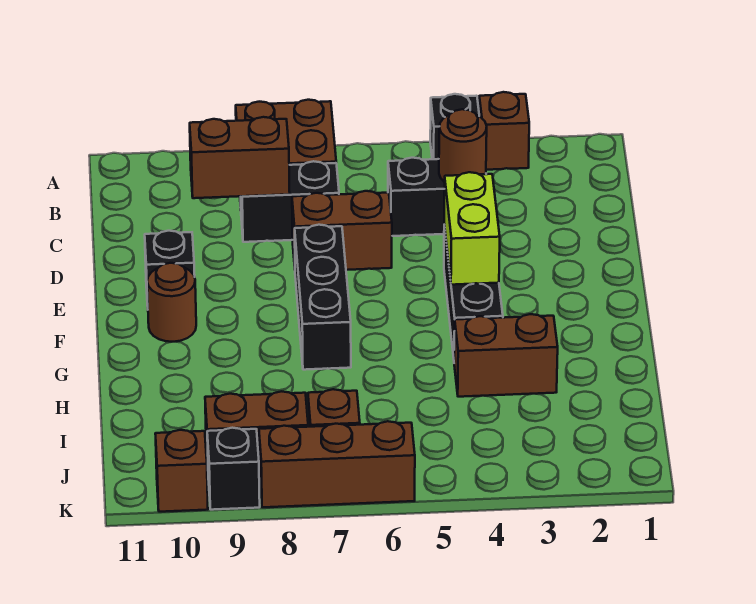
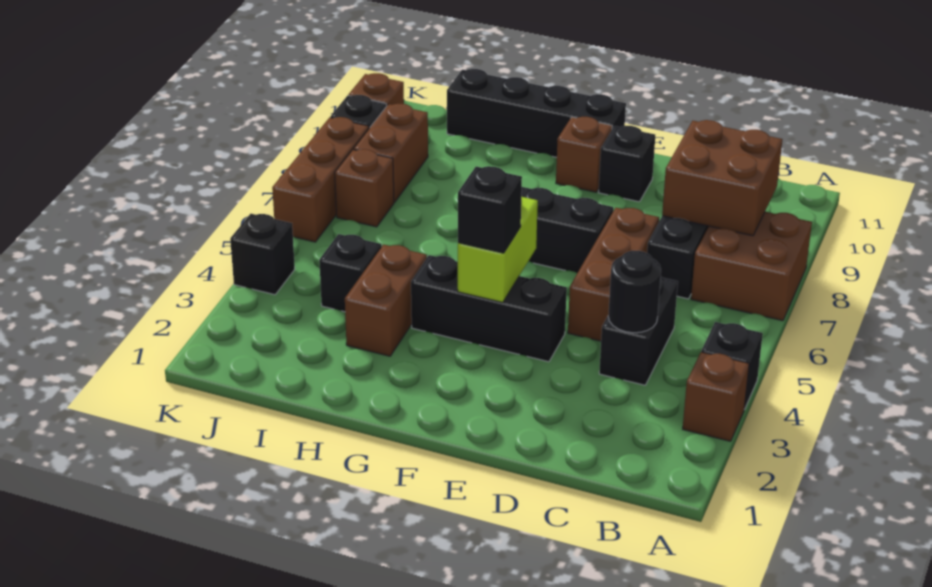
brown 1x1 round brick [439,109,487,182] -> black 1x1 round brick [608,251,661,333]
brown 1x2 brick [190,117,290,198] -> brown 2x2 brick [662,120,782,236]
brown 1x2 brick [292,191,392,270] -> brown 1x3 brick [568,208,659,341]
lime 1x2 brick [444,172,500,285] -> lime 1x2 brick turned to [458,197,538,303]
none -> black 1x1 brick [458,166,522,253]
brown 1x1 round brick [147,263,196,342] -> brown 1x1 brick [556,117,612,192]
none -> black 1x4 brick [447,69,626,157]
none -> black 1x1 brick [319,234,381,312]
none -> black 1x1 brick [230,214,295,295]

